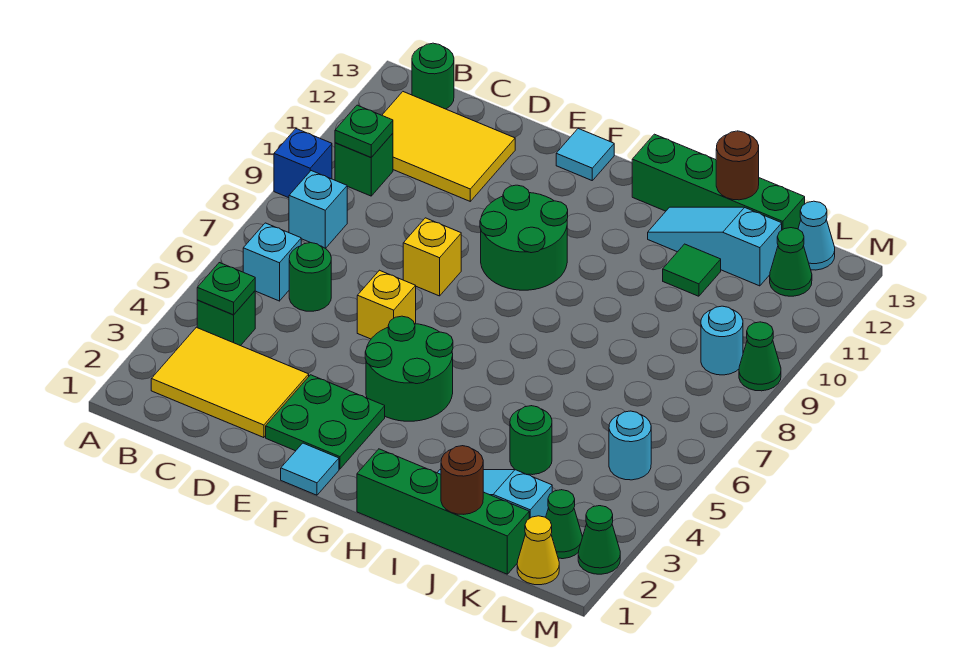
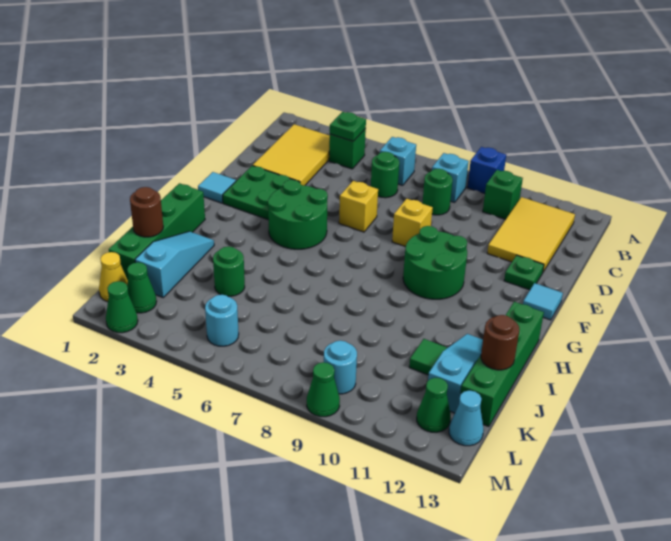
green 1x1 plate [335,105,393,157] -> green 1x1 plate moved to [504,255,544,290]
green 1x1 round brick [412,43,454,109] -> green 1x1 round brick moved to [422,169,453,215]

